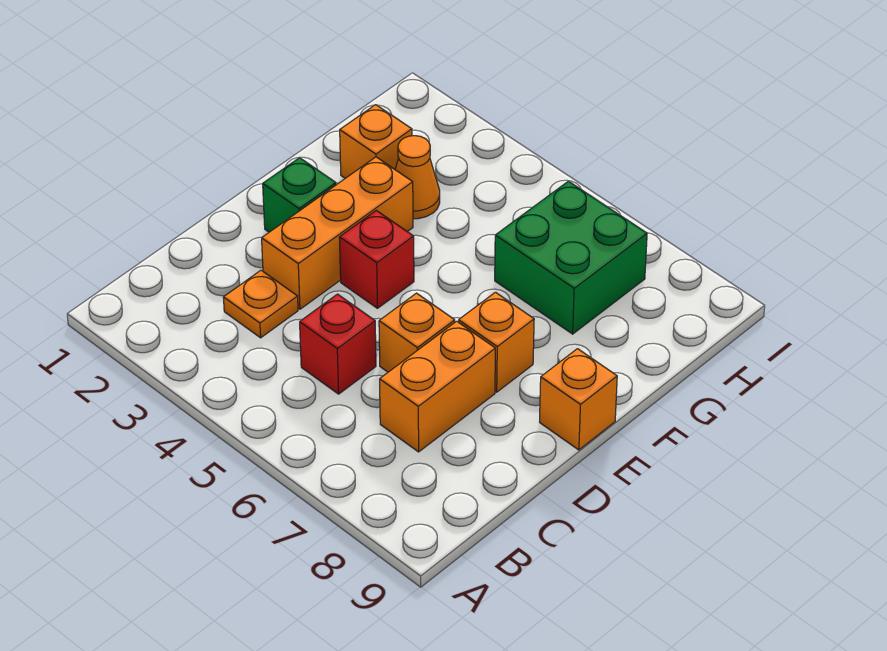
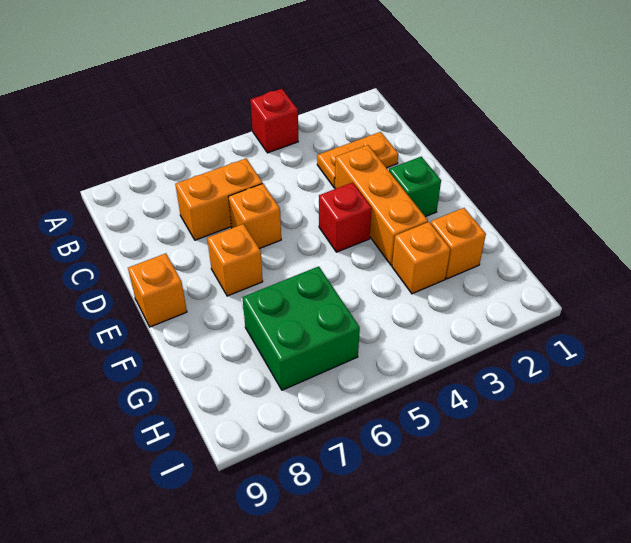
orange 1x1 plate [223,270,298,338] -> orange 1x2 plate [317,132,398,188]
red 1x1 brick [300,294,376,394] -> red 1x1 brick moved to [251,89,298,153]
orange 1x2 brick [380,321,495,452] -> orange 1x2 brick turned to [175,159,262,240]
orange 1x1 cone [395,136,440,219] -> orange 1x1 brick [392,222,450,294]

